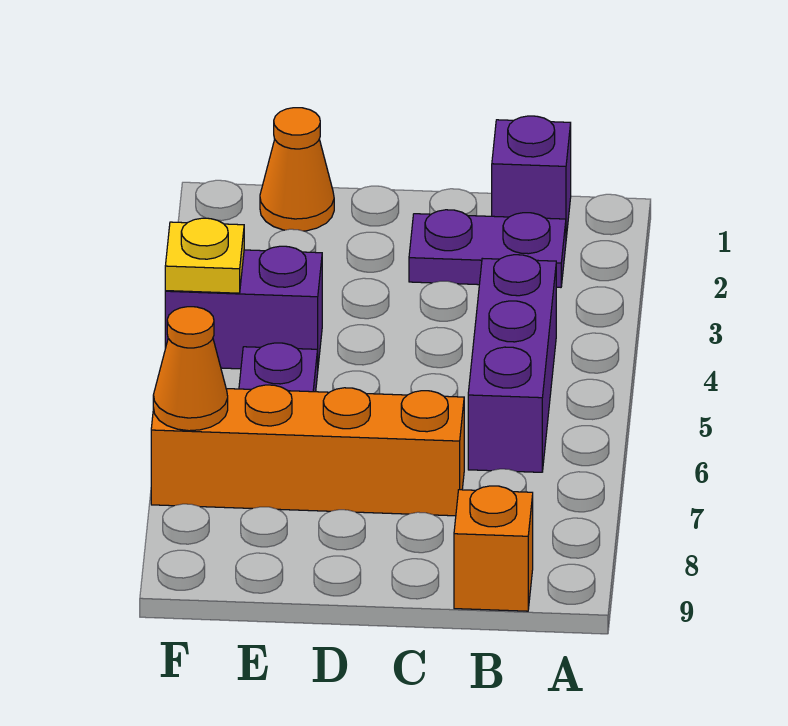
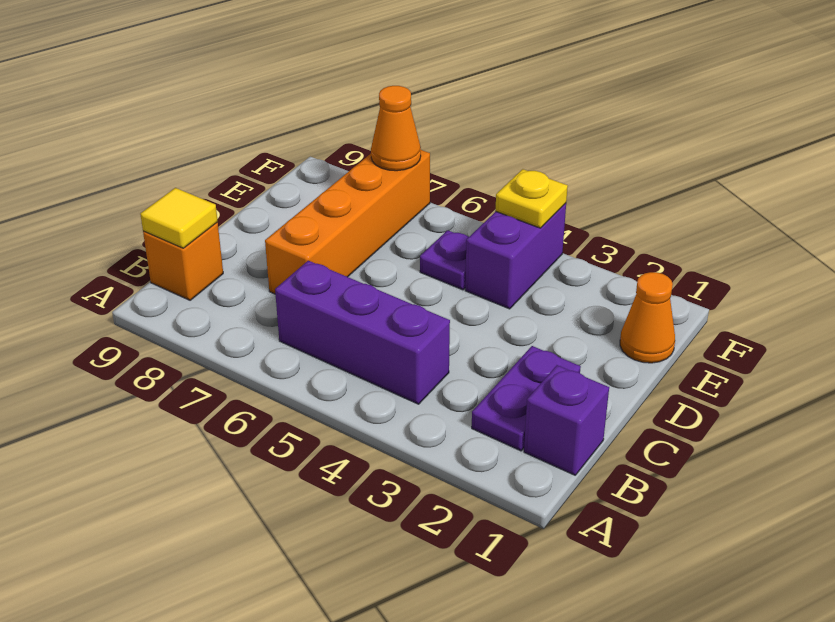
none -> yellow 1x1 tile [140,188,218,248]

